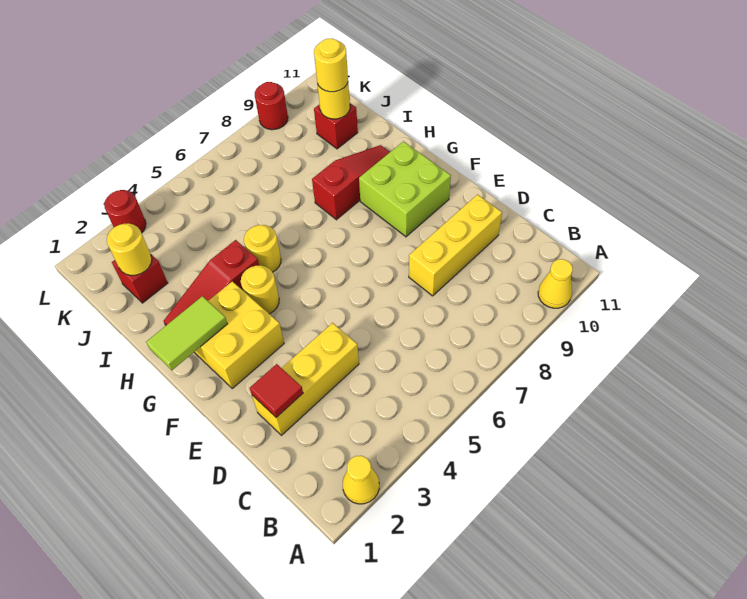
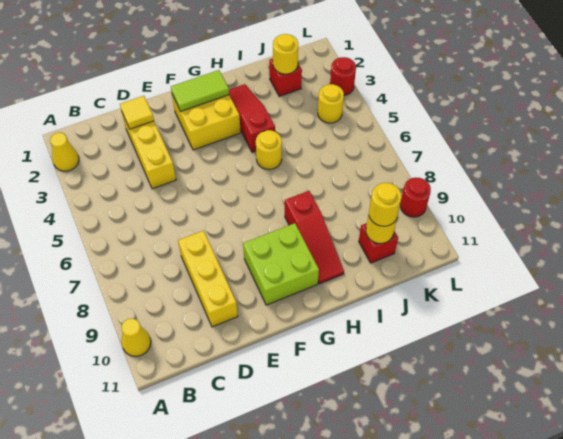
red 1x1 tile [250,364,303,417] -> yellow 1x1 tile [120,96,154,129]
lime 1x2 tile [146,296,227,370] -> lime 1x2 tile turned to [171,70,229,111]
yellow 1x1 round brick [241,266,279,314] -> yellow 1x1 round brick moved to [318,84,344,123]

